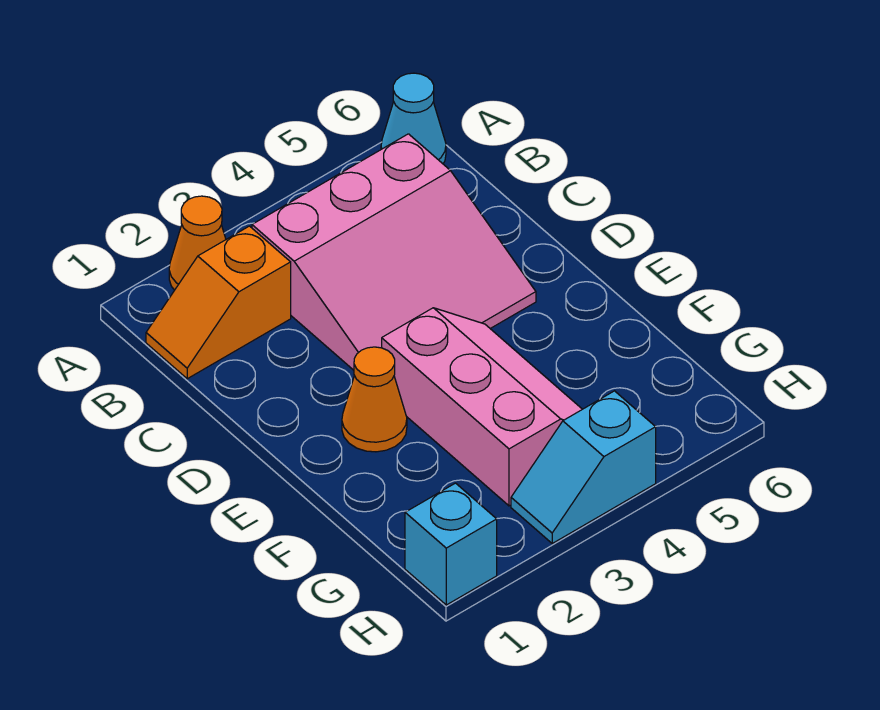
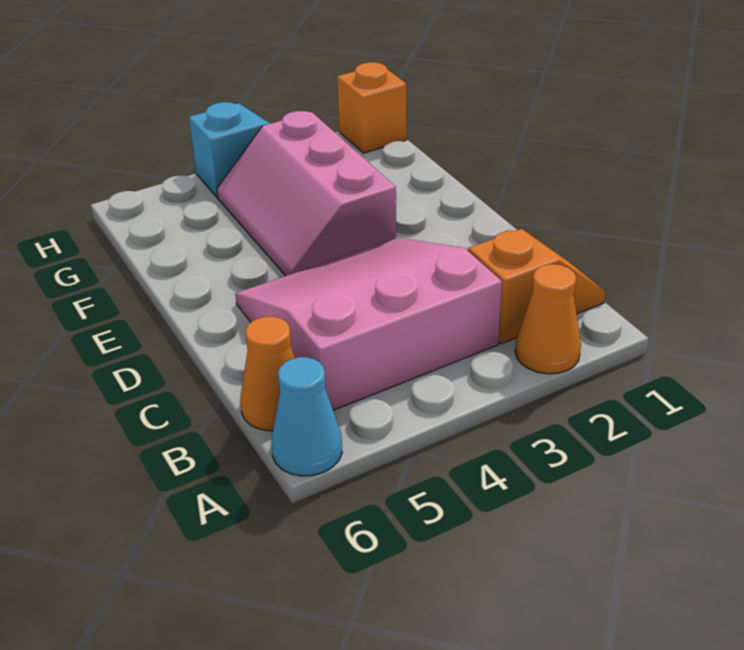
orange 1x1 cone [342,347,407,452] -> orange 1x1 cone moved to [240,317,295,431]
cyan 1x1 brick [405,483,497,605] -> orange 1x1 brick [337,62,407,153]

